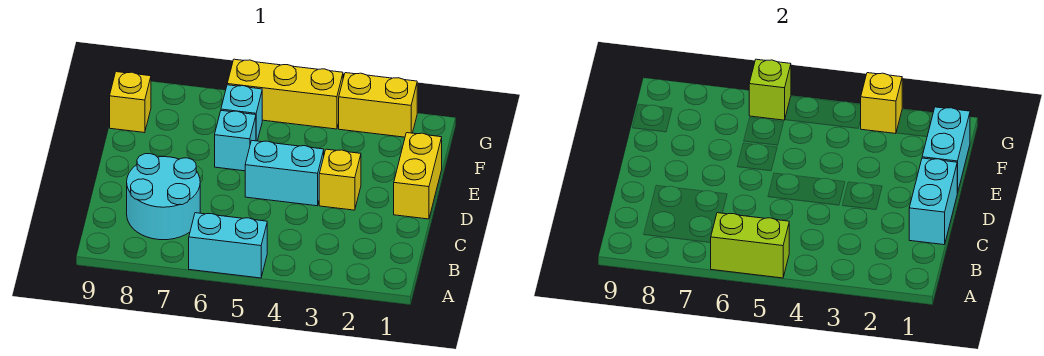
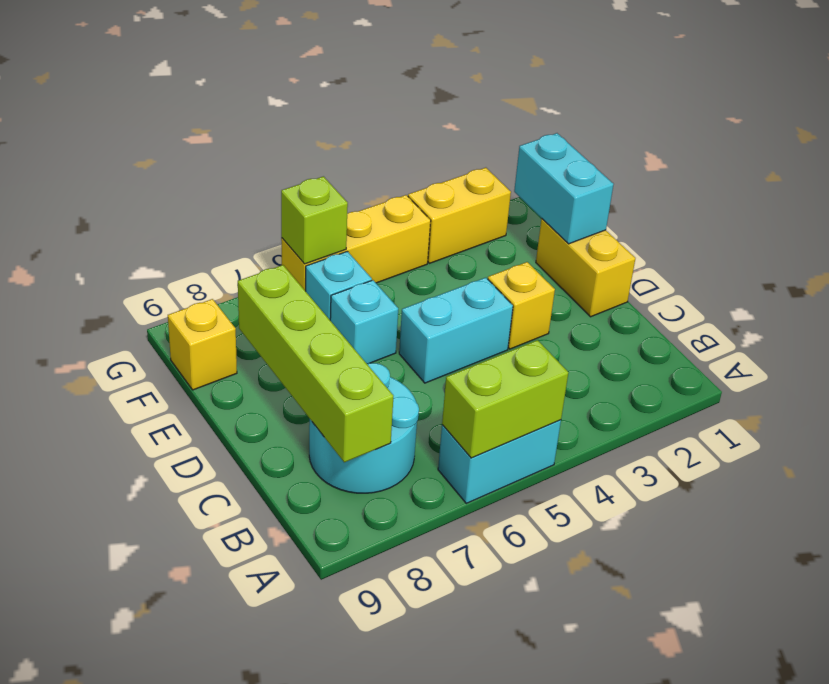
none -> lime 1x4 brick [238,265,393,462]
cyan 1x2 brick [909,158,957,245] -> none
yellow 1x1 brick [861,73,902,134] -> none

